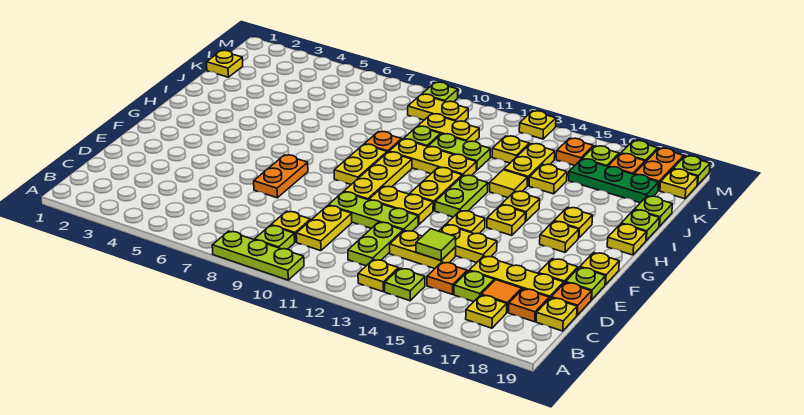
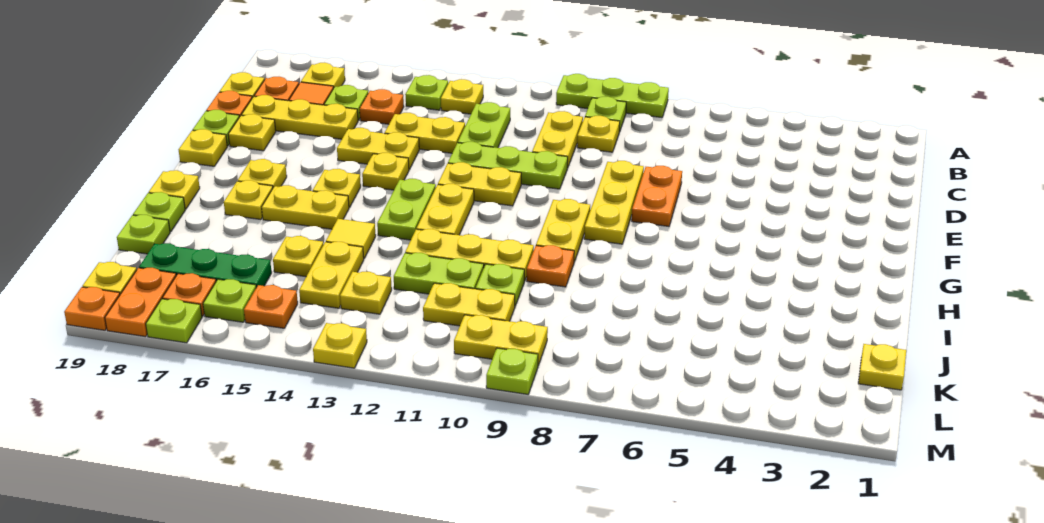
lime 1x1 tile [416,229,456,260] -> none
yellow 1x3 plate [344,152,412,200] -> yellow 1x3 plate moved to [584,161,644,244]
yellow 1x1 plate [501,191,540,221] -> yellow 1x2 plate [262,185,349,229]
lime 1x1 plate [673,156,710,185] -> orange 1x1 plate [64,287,120,330]

